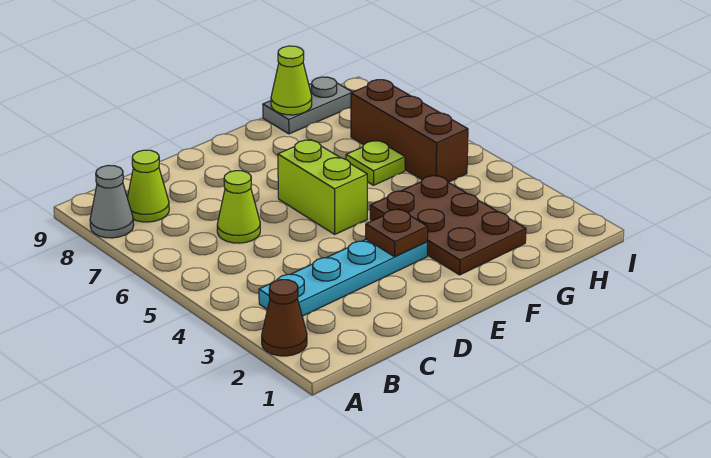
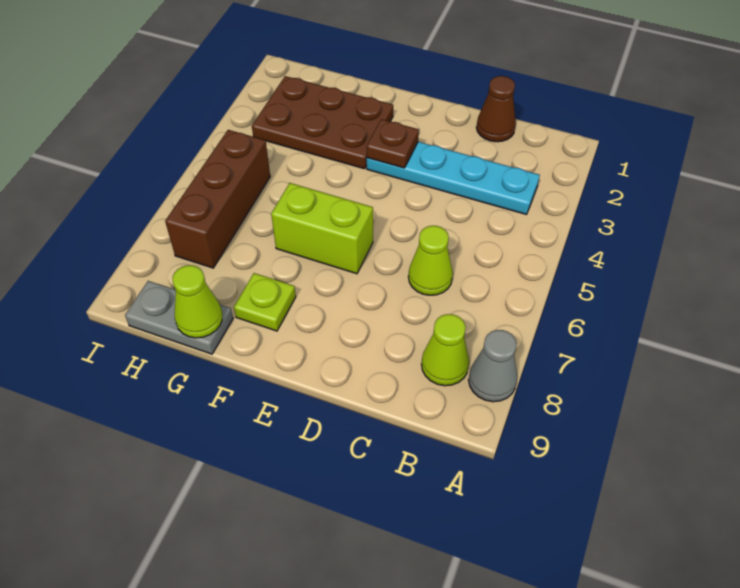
brown 1x1 cone [262,280,307,356] -> brown 1x1 cone moved to [476,76,516,142]
lime 1x2 brick [278,140,367,234] -> lime 1x2 brick turned to [271,183,373,274]
brown 2x3 plate [370,175,526,275] -> brown 2x3 plate turned to [252,76,393,169]
lime 1x1 plate [346,140,405,185] -> lime 1x1 plate moved to [234,273,296,331]

